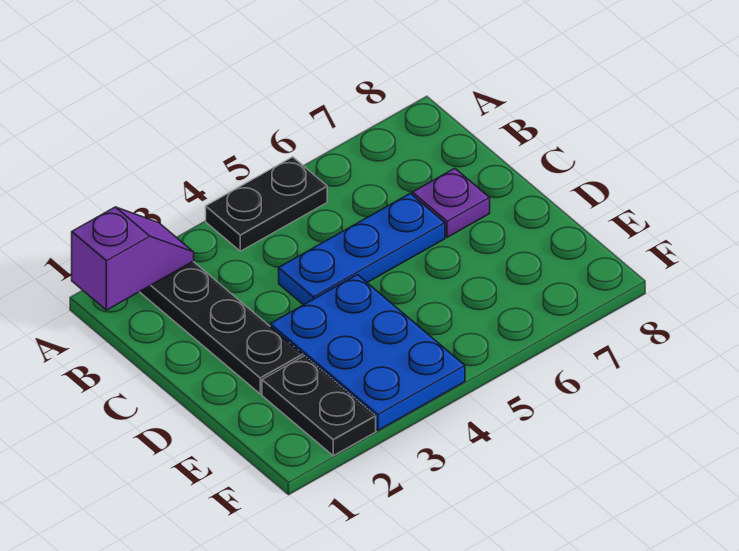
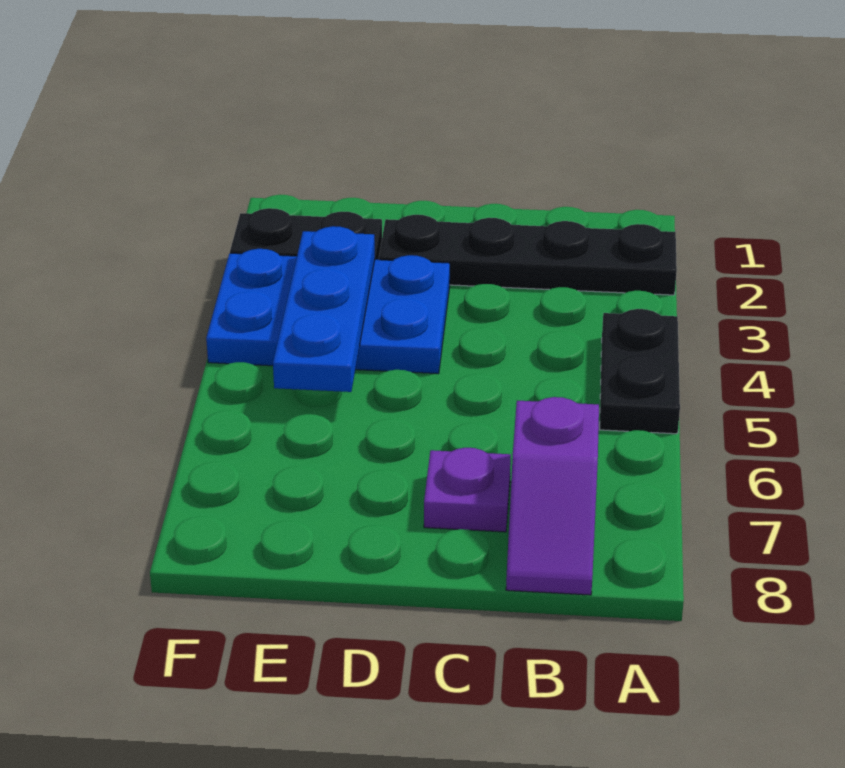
purple 1x2 slope [72,207,194,310] -> purple 1x2 slope moved to [506,397,599,595]
blue 1x3 plate [279,193,445,305] -> blue 1x3 plate moved to [273,226,375,392]

